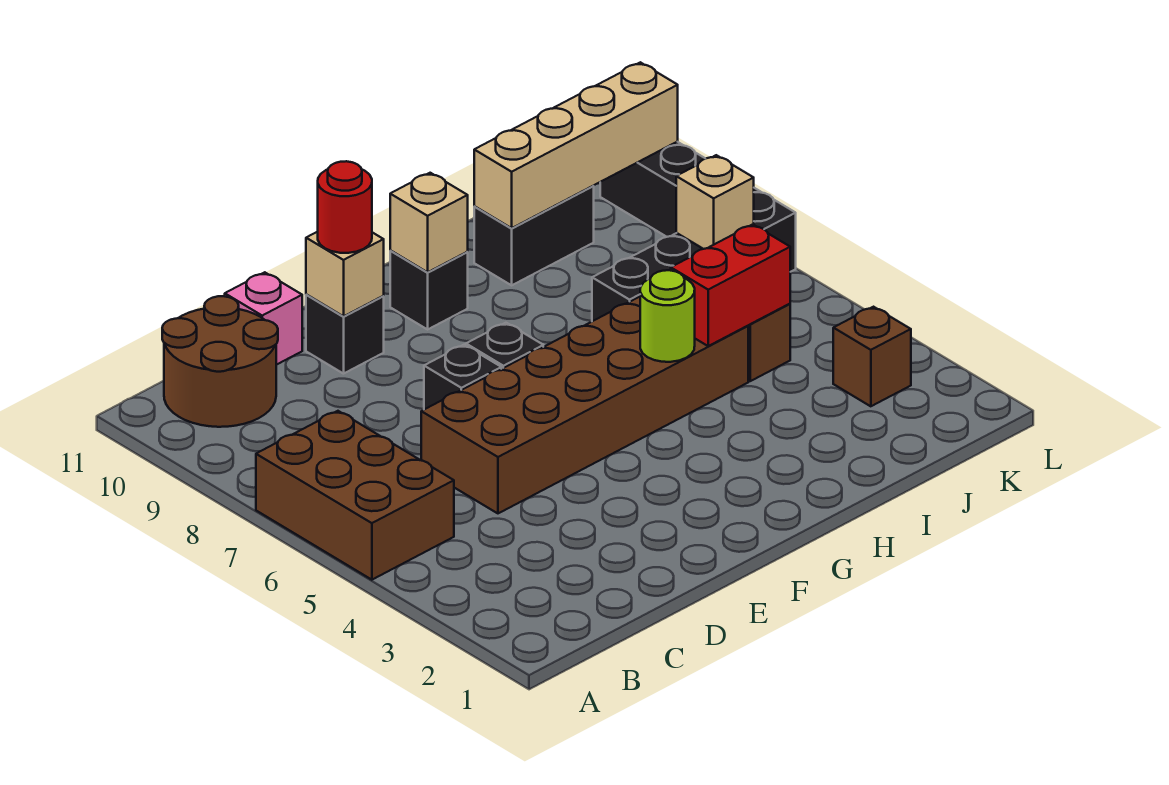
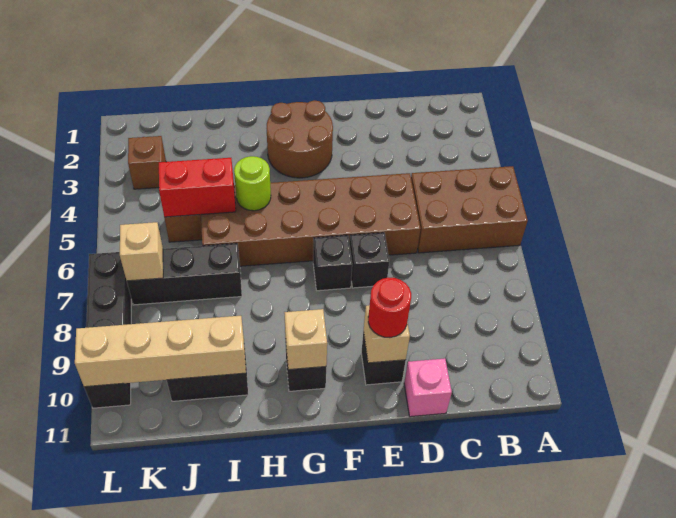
brown 2x3 brick [256,411,454,580] -> brown 2x3 brick turned to [411,166,528,253]
brown 2x2 round brick [162,296,278,427] -> brown 2x2 round brick moved to [266,100,333,178]

